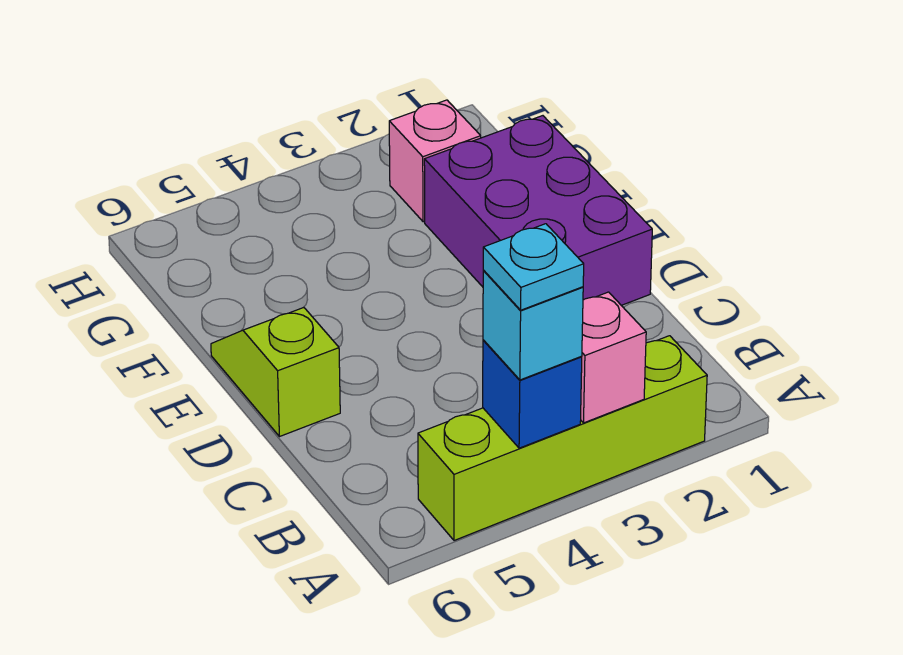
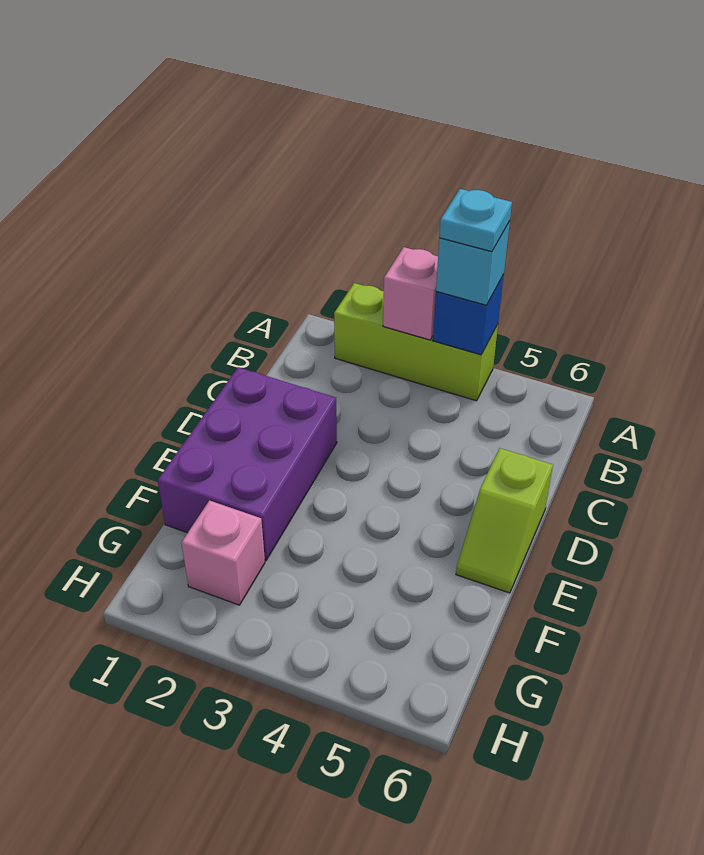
lime 1x4 brick [418,336,707,540] -> lime 1x3 brick [334,283,498,401]

